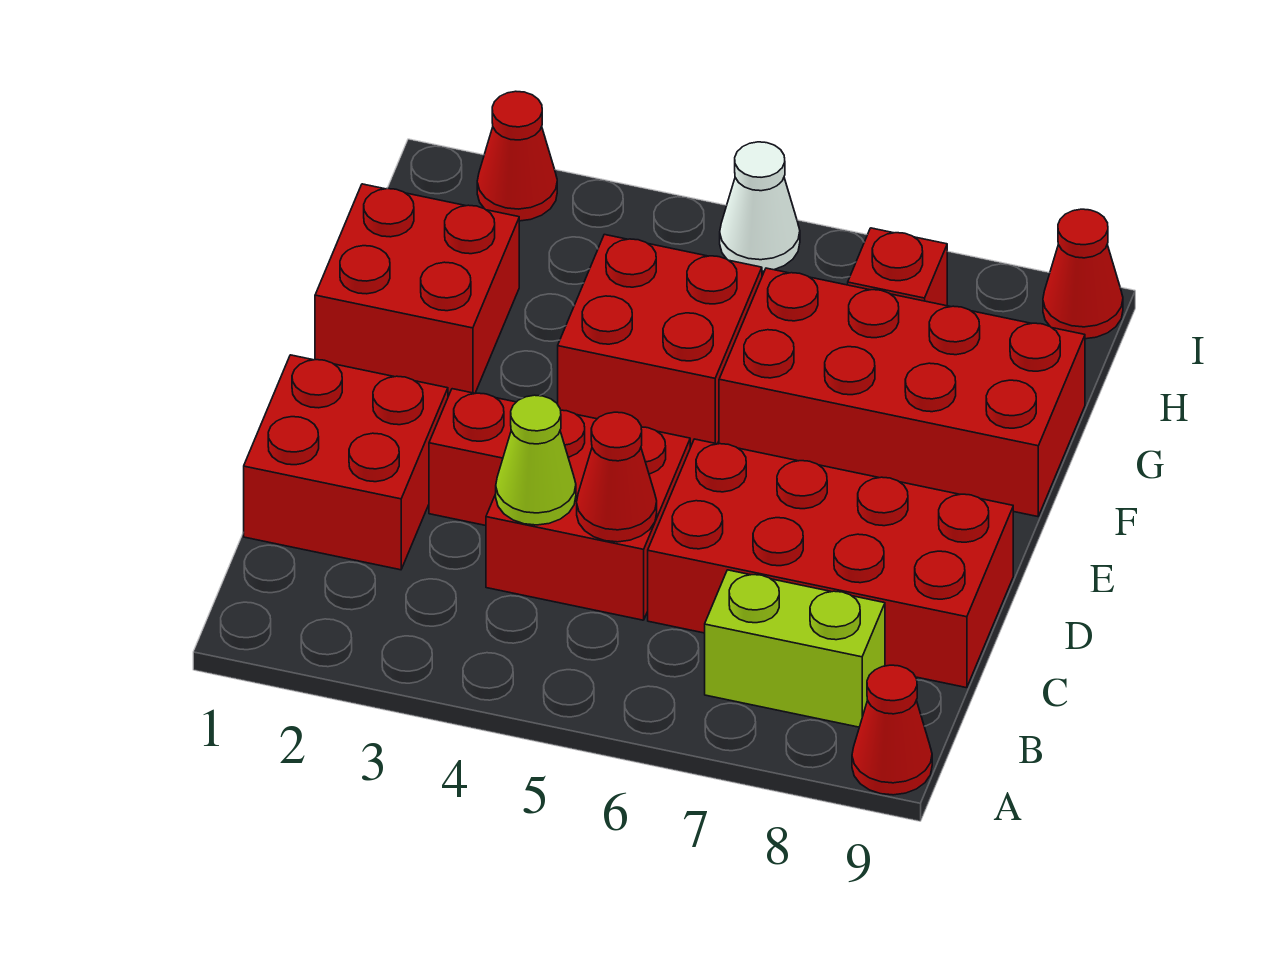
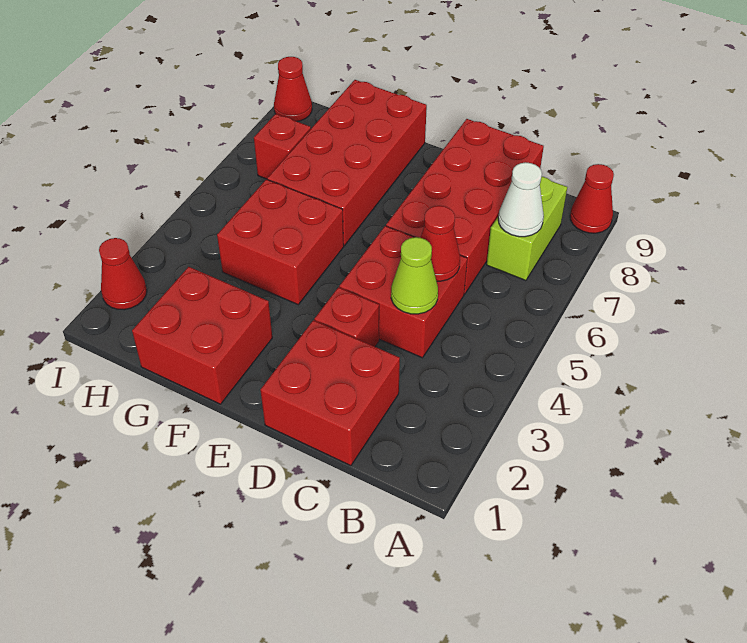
white 1x1 cone [720,142,800,271] -> white 1x1 cone moved to [498,162,544,237]

